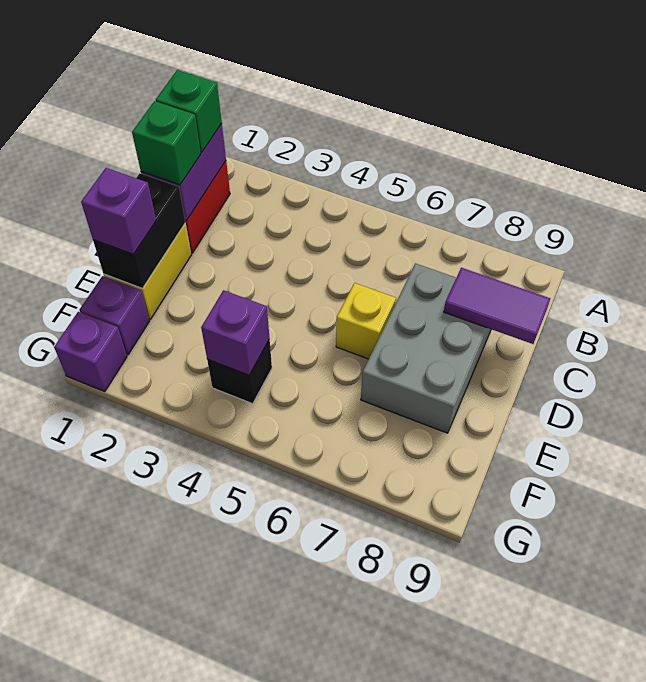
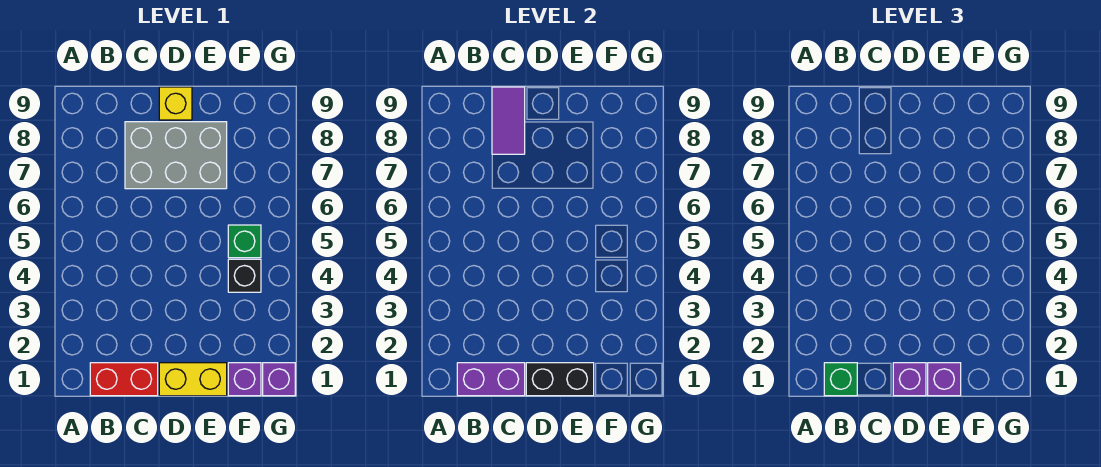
green 1x1 brick [132,101,201,185] -> green 1x1 brick moved to [228,225,261,258]
yellow 1x1 brick [336,283,396,359] -> yellow 1x1 brick moved to [159,87,192,120]
purple 1x1 brick [201,290,270,375] -> purple 1x1 brick moved to [893,363,926,396]

